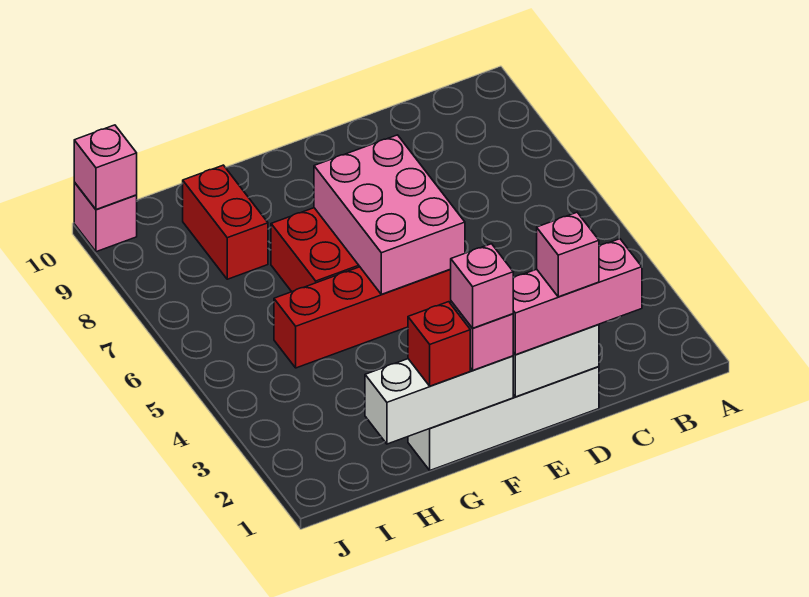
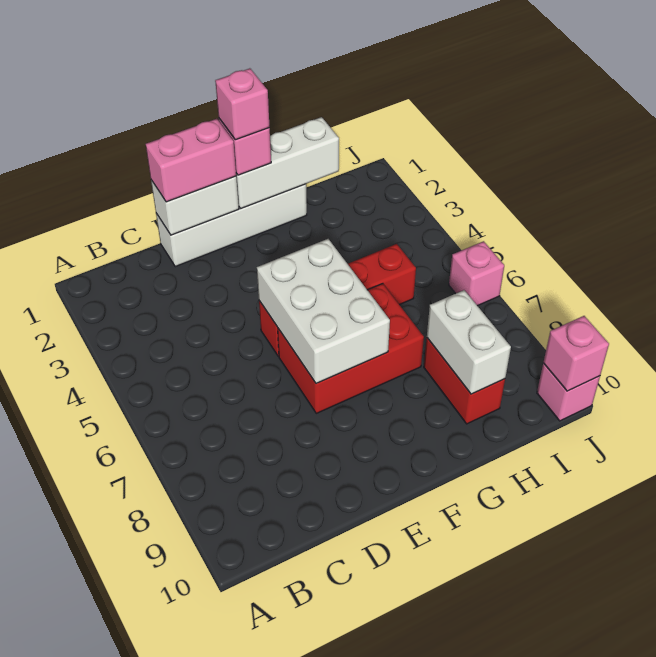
pink 1x3 brick [513,239,642,355] -> pink 1x2 brick [146,119,236,202]
pink 1x1 brick [537,212,599,297] -> pink 1x1 brick moved to [449,241,504,306]
pink 2x3 brick [314,135,465,294] -> white 2x3 brick [257,239,390,384]
red 1x1 brick [408,302,470,386] -> none
none -> white 1x2 brick [427,290,511,394]

